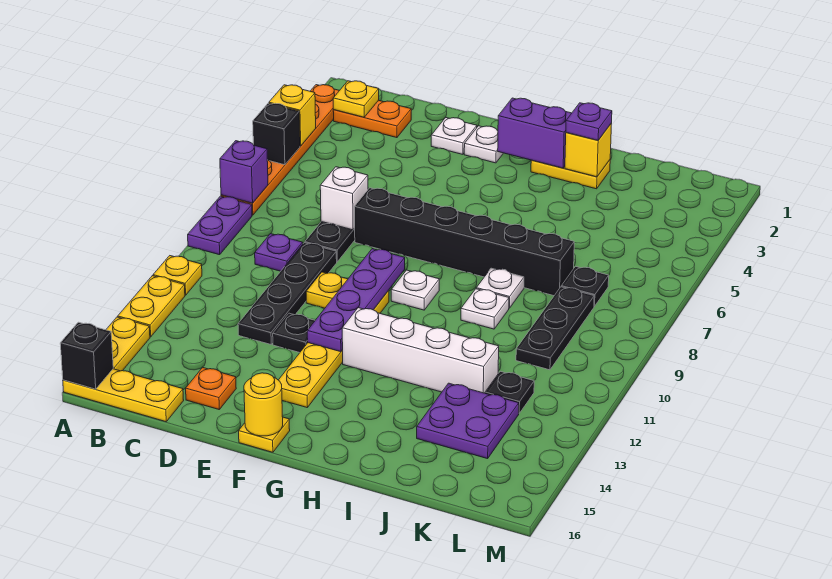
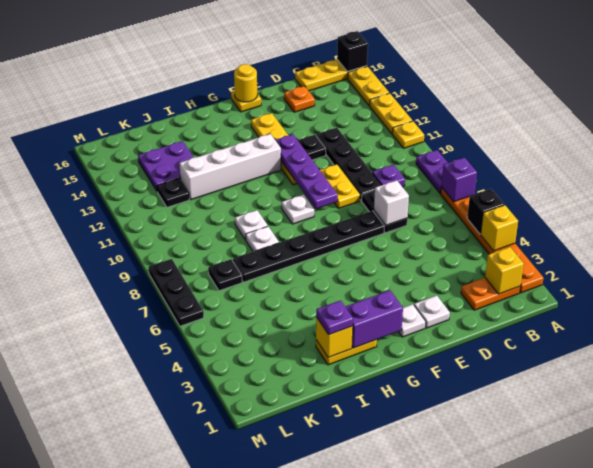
yellow 1x1 plate [333,81,379,117] -> yellow 1x1 brick [485,247,524,294]
black 1x6 brick [354,188,574,296] -> black 1x6 plate [233,211,385,282]
yellow 1x2 plate [306,272,389,313] -> yellow 1x2 plate turned to [320,164,360,208]
black 1x3 plate [516,287,594,370] -> black 1x3 plate moved to [148,259,204,326]

